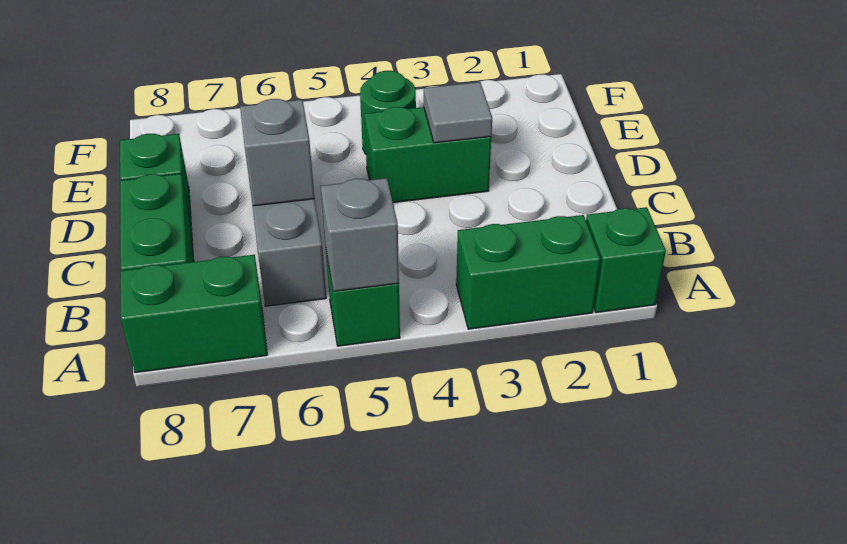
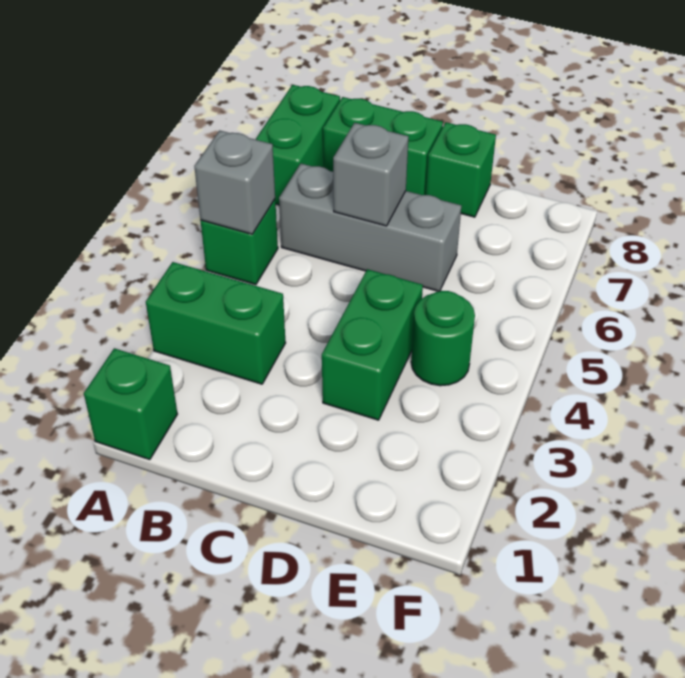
green 1x2 brick [456,215,600,329] -> green 1x2 brick turned to [146,262,286,384]
grey 1x1 tile [424,82,492,143] -> none

